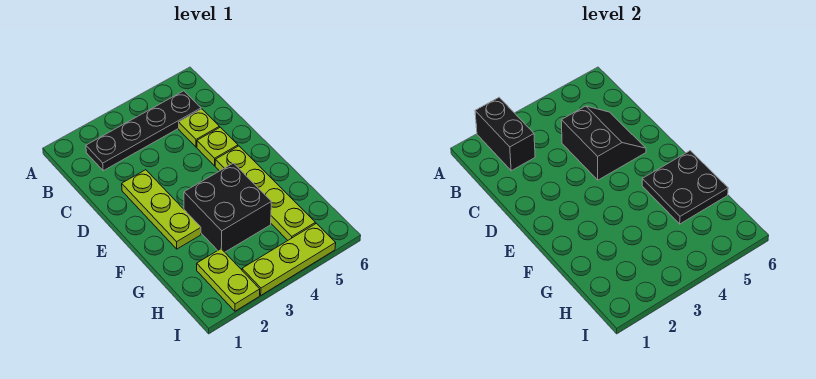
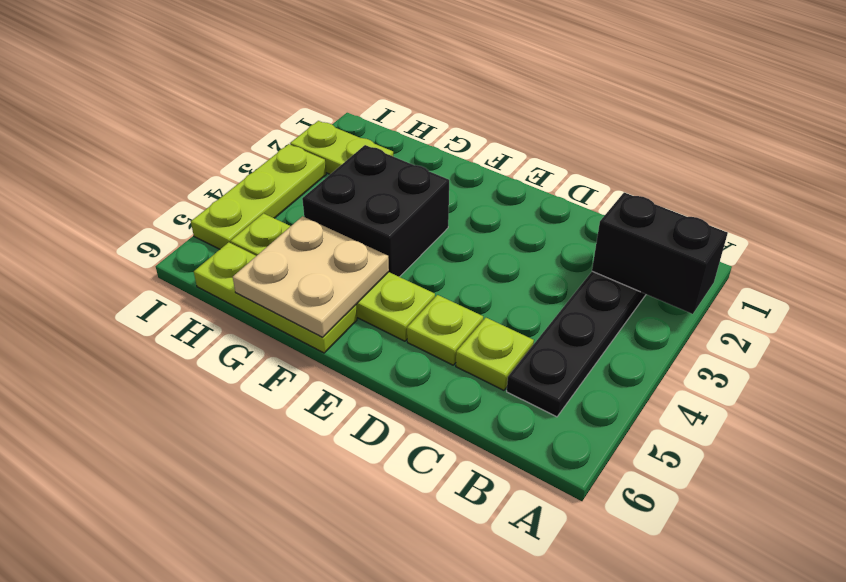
black 2x2 slope [561,106,646,180] -> none
lime 1x3 plate [122,170,201,249] -> lime 1x3 plate moved to [194,242,357,353]
black 2x2 plate [642,151,728,224] -> tan 2x2 plate [233,216,389,337]

